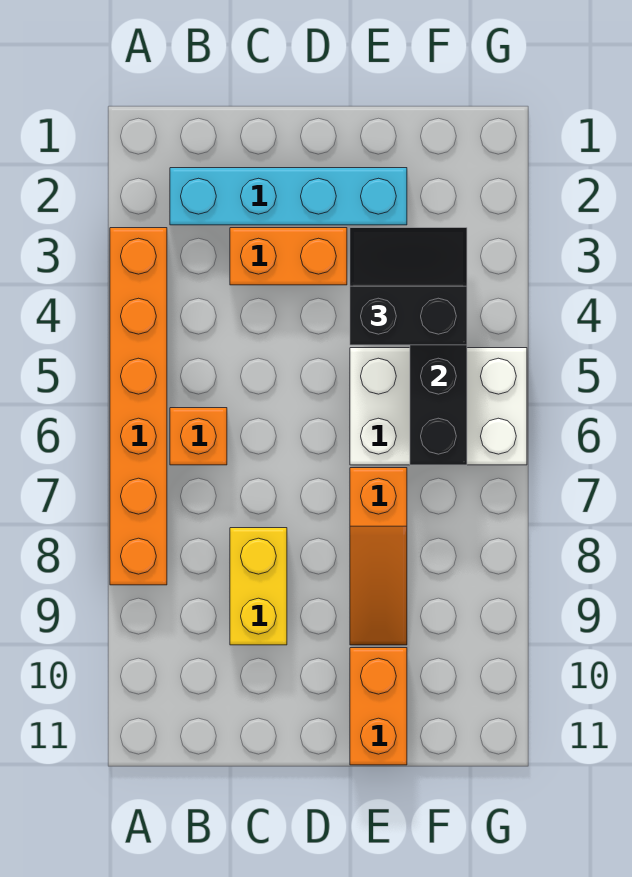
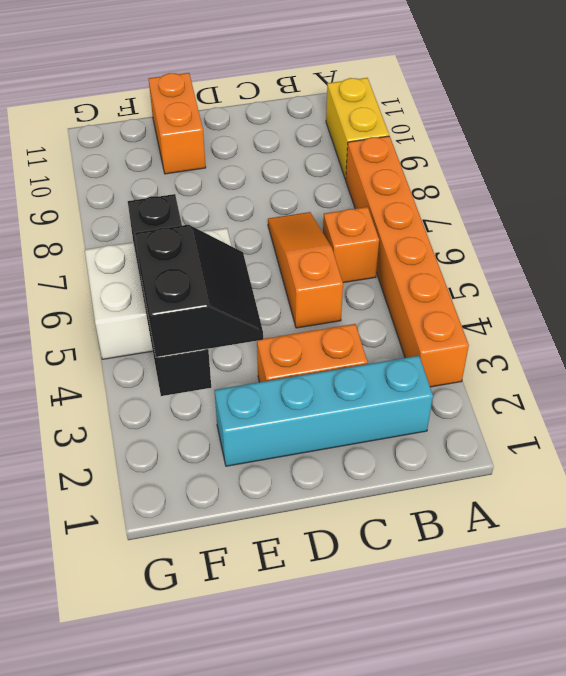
yellow 1x2 brick [230,528,287,645] -> yellow 1x2 brick moved to [326,78,389,179]
black 2x2 slope [350,228,467,345] -> black 2x2 slope turned to [135,225,263,357]
orange 1x3 slope [350,468,407,645] -> orange 1x3 slope moved to [268,212,343,328]

